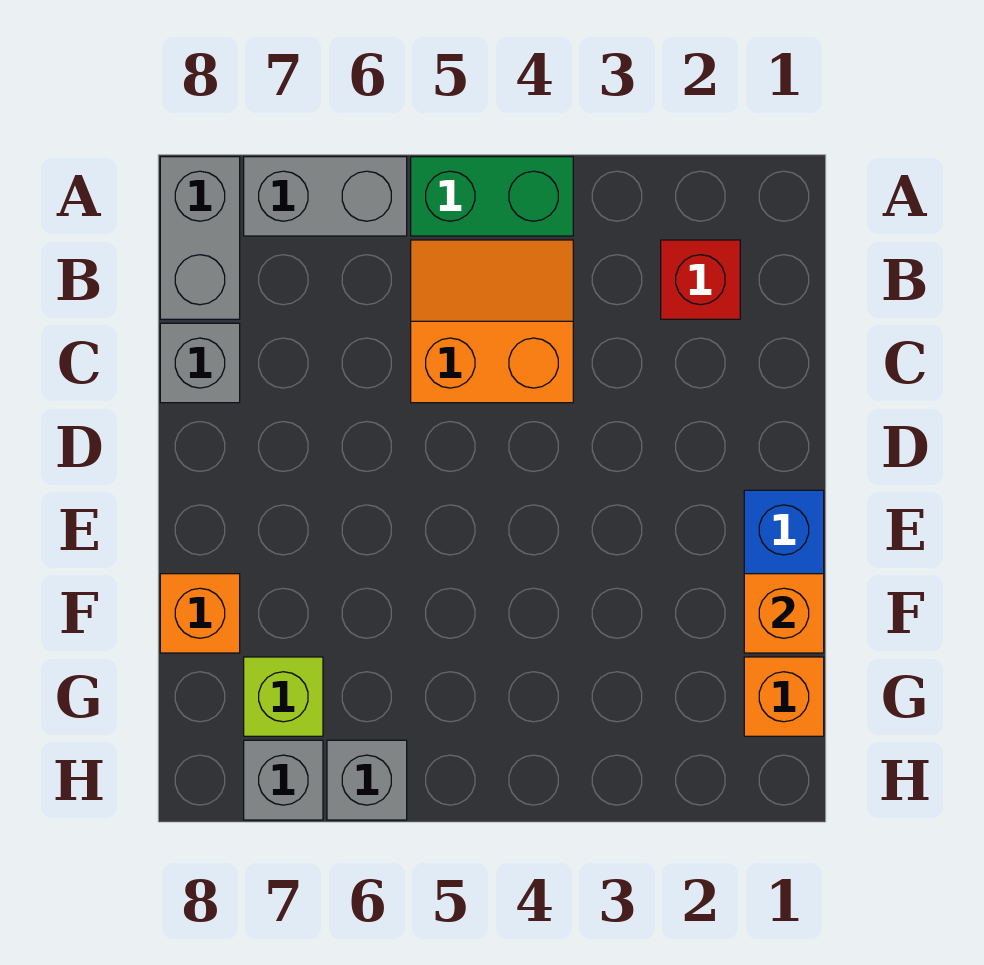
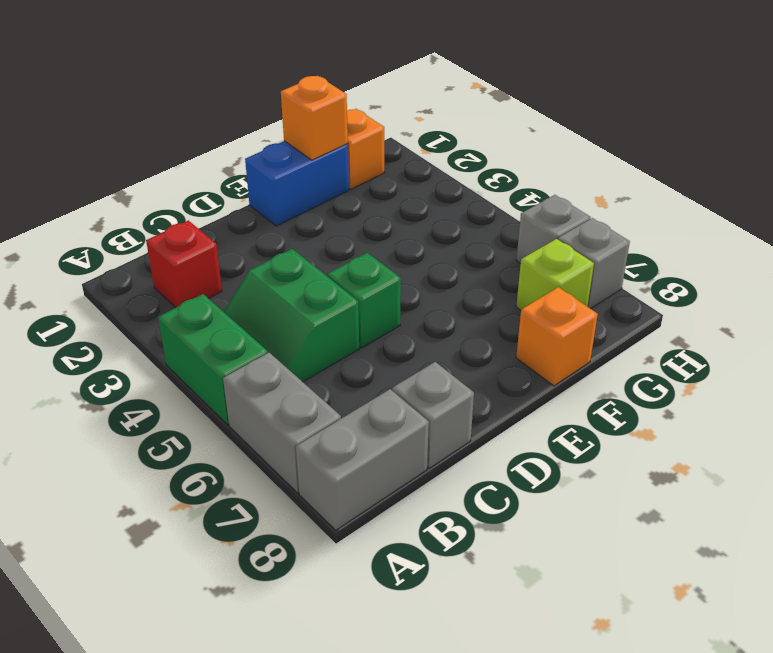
orange 2x2 slope [411,240,573,403] -> green 2x2 slope [224,249,359,382]
none -> green 1x1 brick [327,253,401,348]

